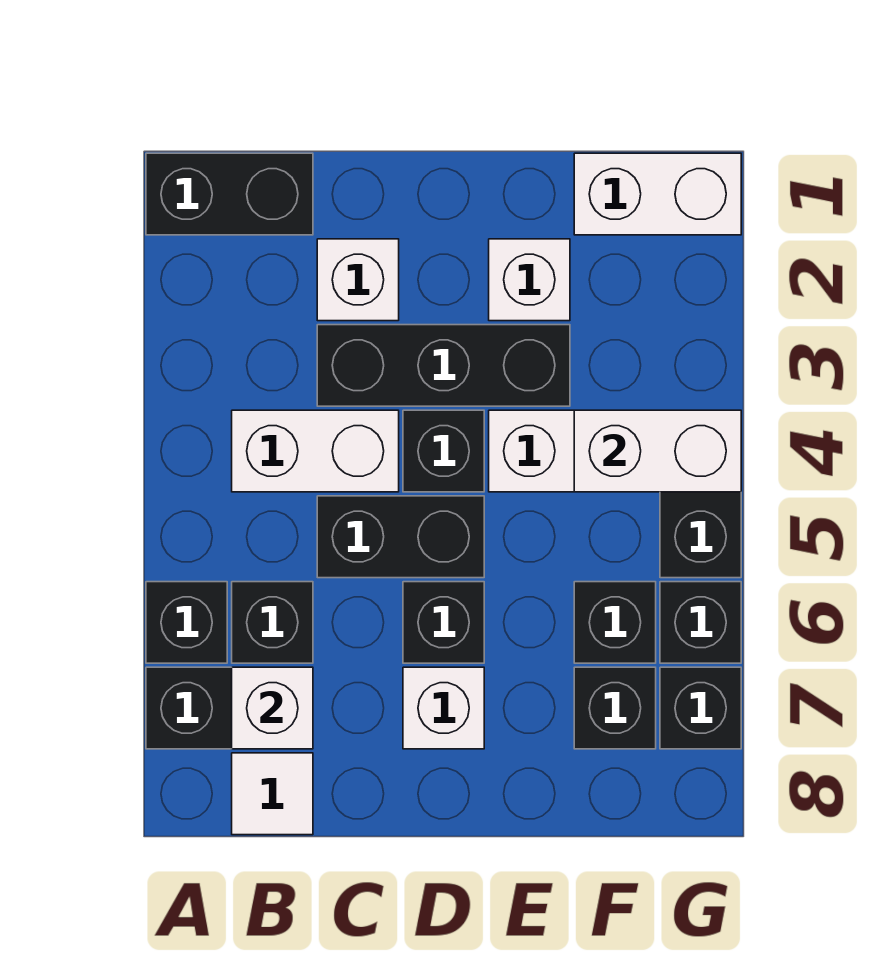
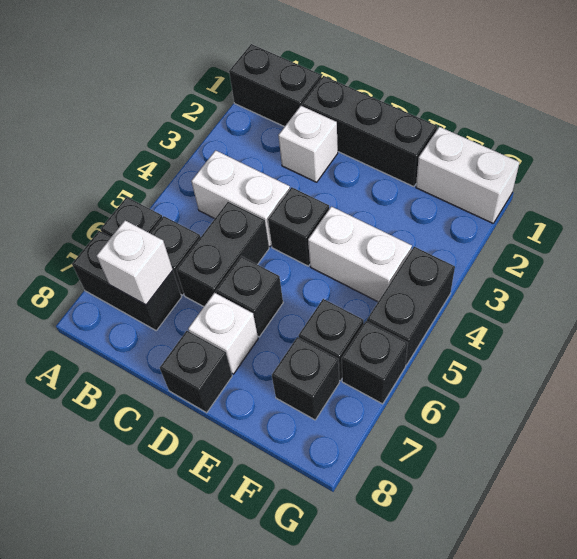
white 1x1 tile [232,753,313,835] -> none
black 1x3 brick [317,325,570,406] -> black 1x3 brick moved to [302,76,437,187]
black 1x2 brick [317,496,484,578] -> black 1x2 brick turned to [176,202,269,307]
white 1x1 brick [489,239,570,321] -> none
white 1x2 brick [574,410,741,492] -> none
black 1x1 brick [660,667,741,749] -> black 1x1 brick moved to [160,331,232,413]

